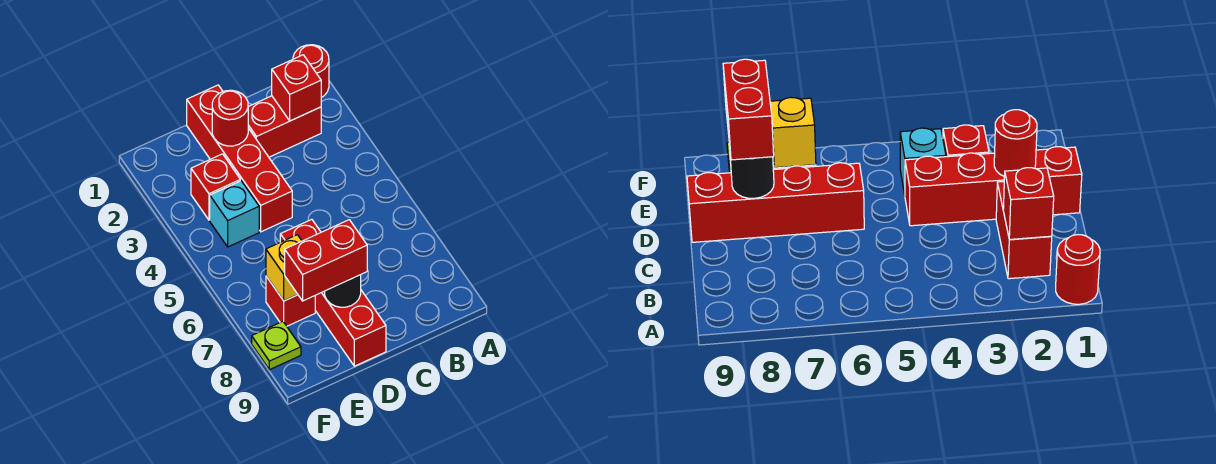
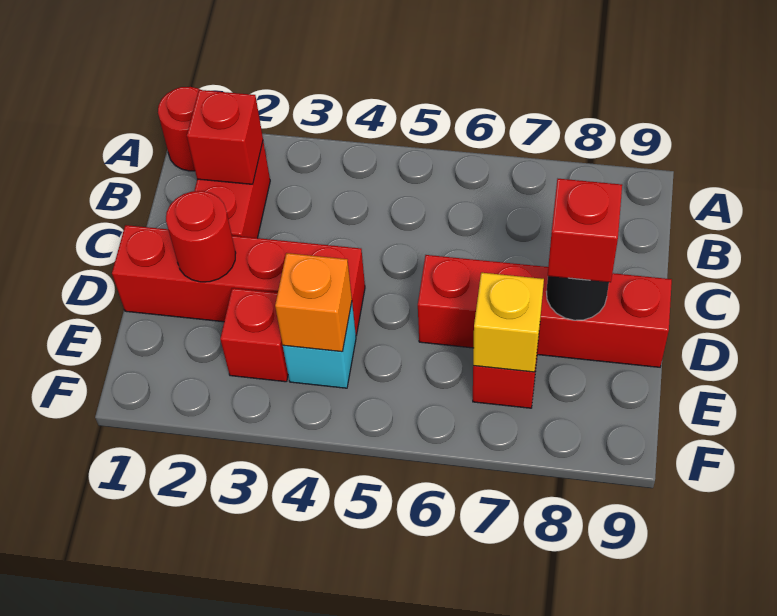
red 1x2 brick [285,220,367,301] -> red 1x1 brick [548,179,622,282]
none -> orange 1x1 brick [275,253,352,352]
lime 1x1 plate [252,321,301,370] -> none

